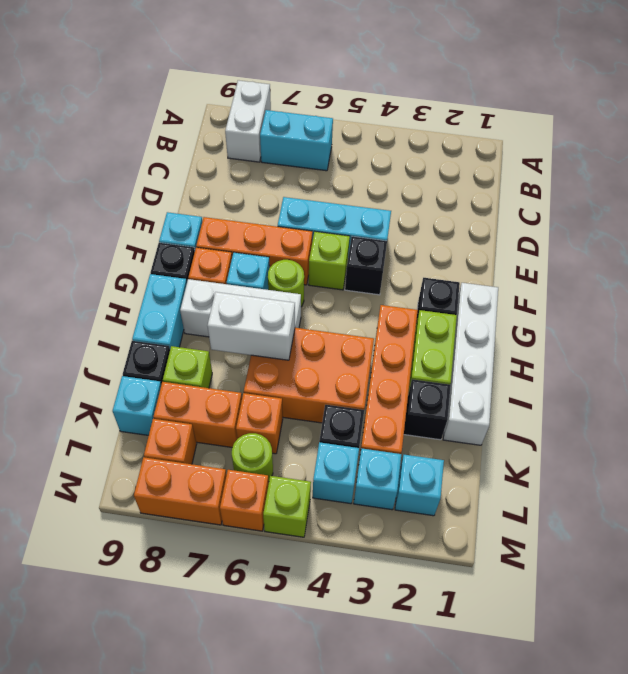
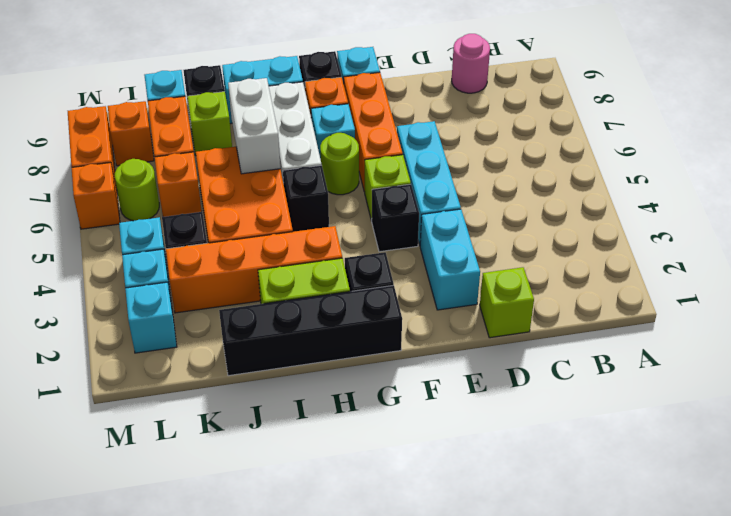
white 1x2 brick [225,80,271,162] -> none
cyan 1x2 brick [260,110,333,171] -> cyan 1x2 brick moved to [420,209,480,310]
none -> pink 1x1 round brick [452,34,490,93]
white 1x4 brick [443,283,498,445] -> black 1x4 brick [219,285,402,376]
black 1x1 brick [404,379,451,440] -> black 1x1 brick moved to [283,165,329,232]
lime 1x1 brick [263,476,311,537] -> lime 1x1 brick moved to [480,267,534,338]

